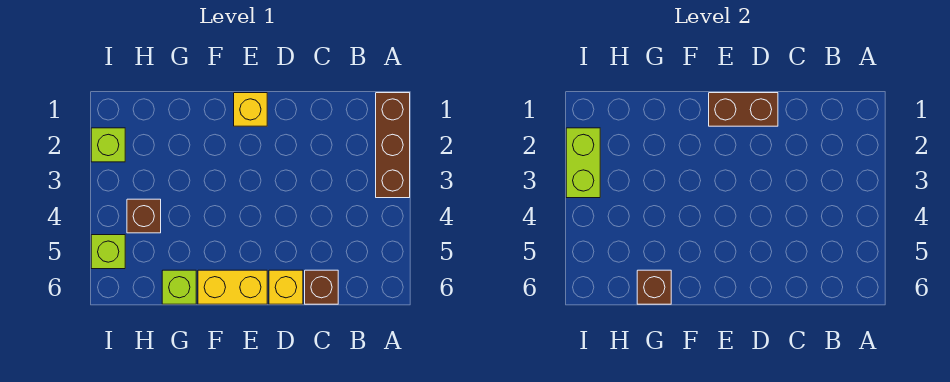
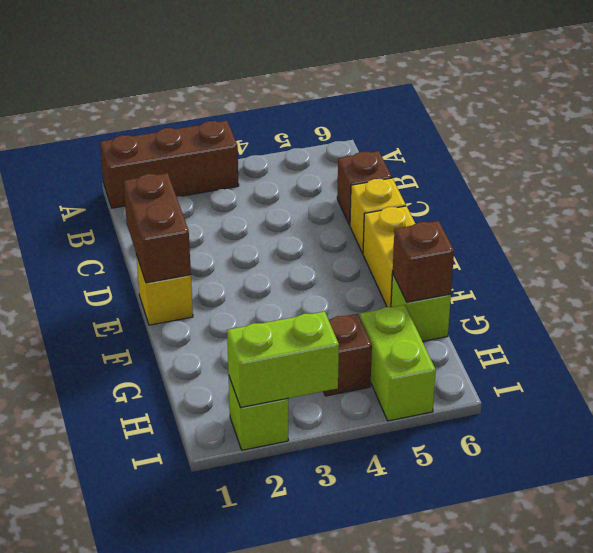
lime 1x1 brick [91,235,125,269] -> lime 1x2 brick [360,305,436,421]

